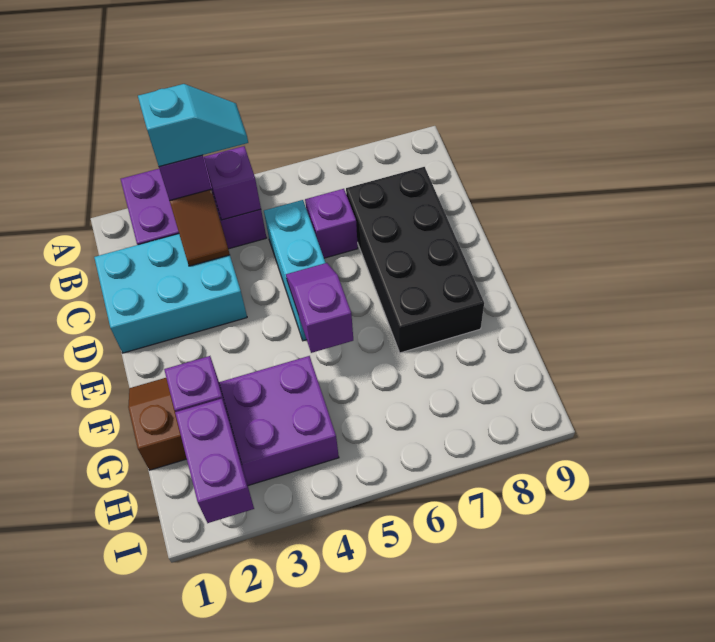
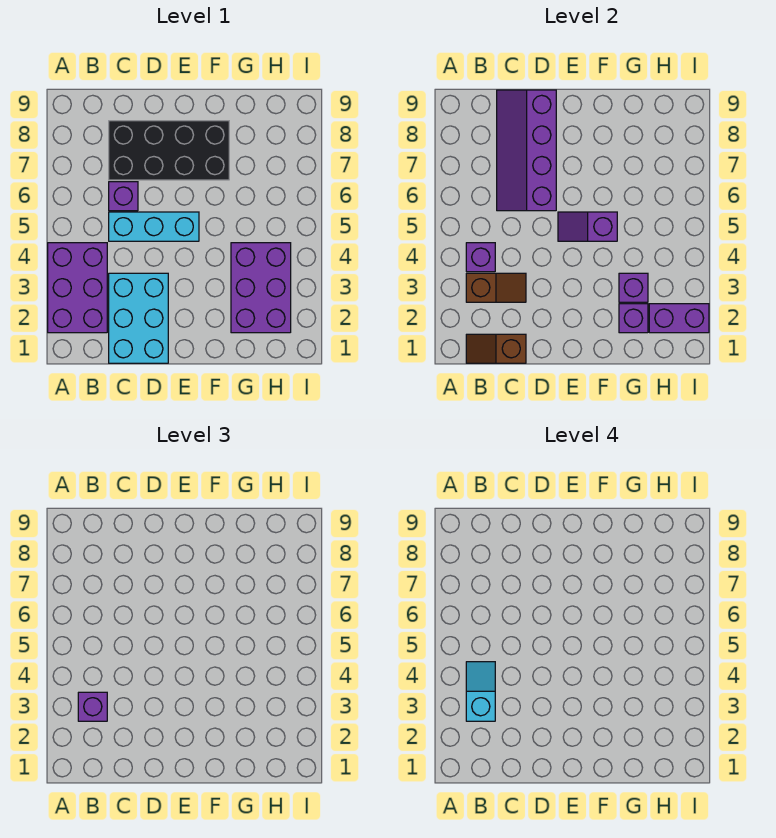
none -> purple 2x4 slope [497,90,556,211]
brown 1x2 slope [128,378,187,470] -> brown 1x2 slope moved to [466,334,526,363]
none -> purple 1x1 brick [619,273,648,302]

